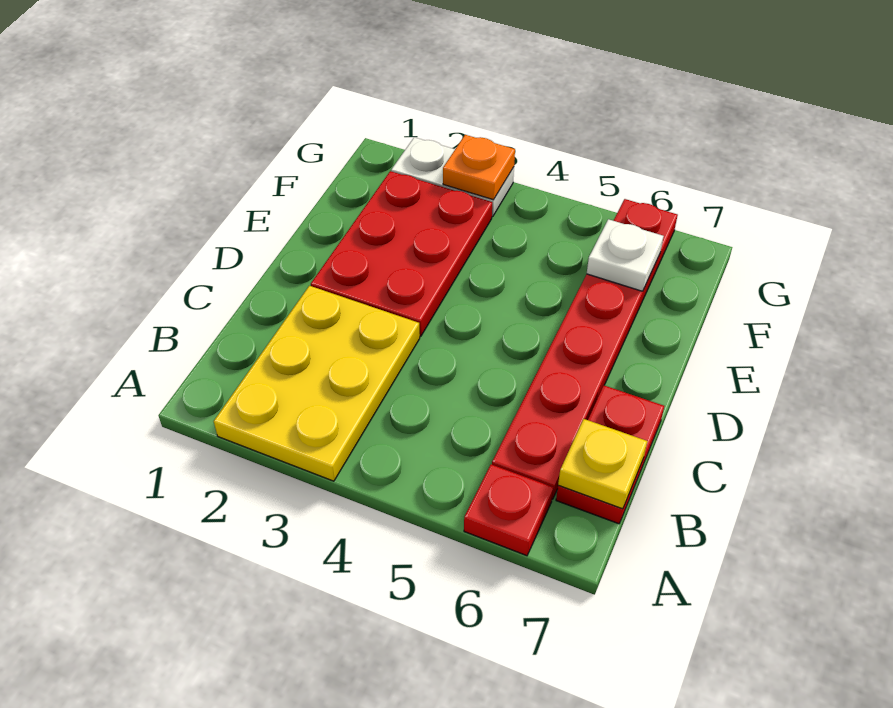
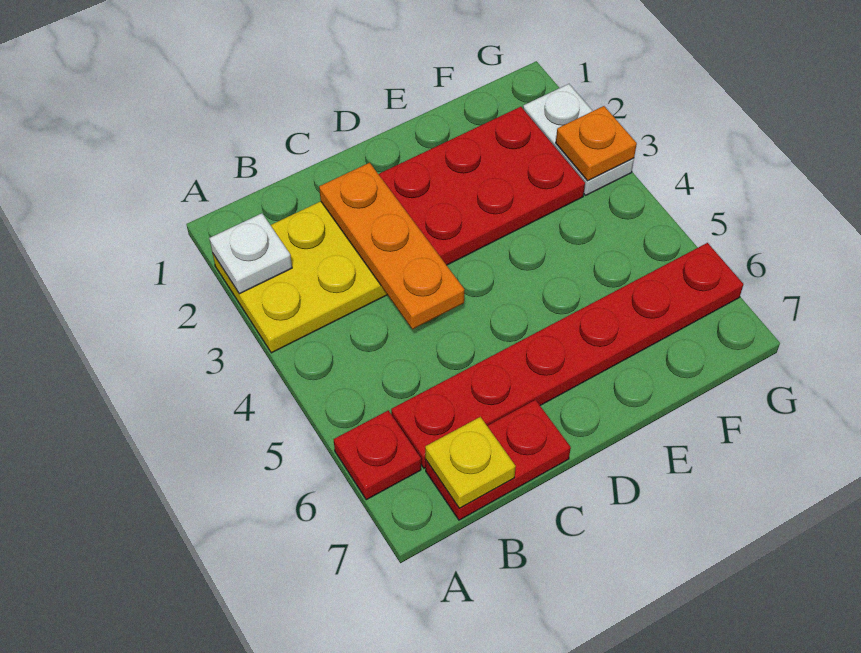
none -> orange 1x3 plate [319,163,464,329]
white 1x1 plate [587,219,664,291] -> white 1x1 plate moved to [209,213,292,294]

